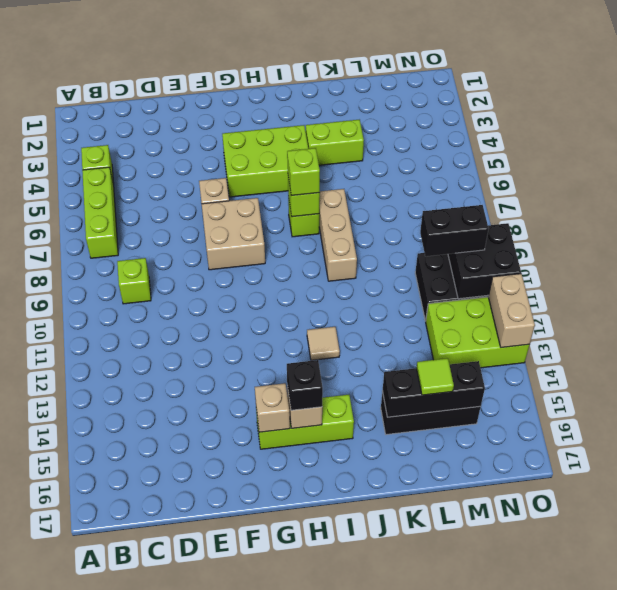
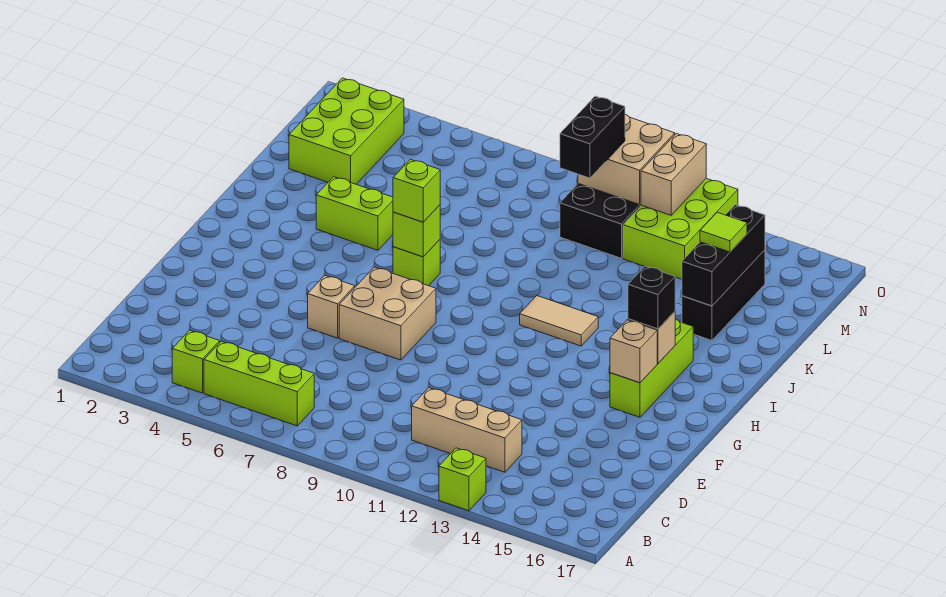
lime 1x1 brick [117,258,151,304] -> lime 1x1 brick moved to [439,448,486,511]
lime 2x3 brick [222,125,308,197] -> lime 2x3 brick moved to [289,78,404,184]
tan 1x1 tile [307,327,340,360] -> tan 1x2 tile [520,296,598,346]
lime 1x2 brick [306,120,364,165] -> lime 1x2 brick turned to [316,177,393,250]
tan 1x3 brick [319,189,357,281] -> tan 1x3 brick moved to [412,388,522,472]
black 2x2 brick [448,223,521,299] -> tan 2x2 brick [578,114,675,205]
tan 1x2 brick [488,274,535,348] -> tan 1x2 brick turned to [641,133,706,215]

